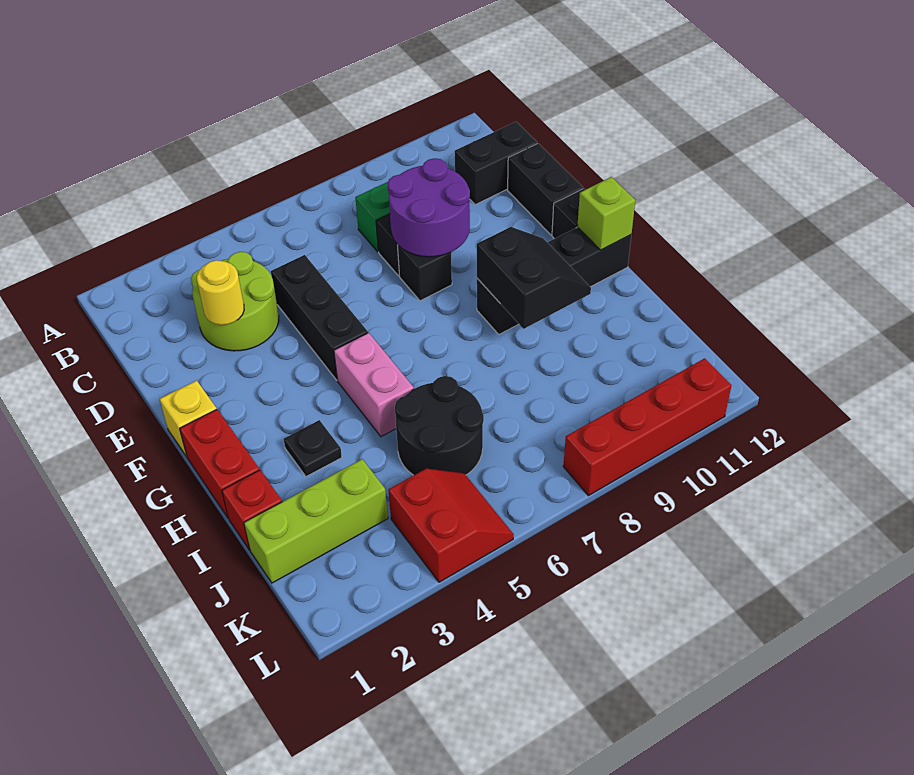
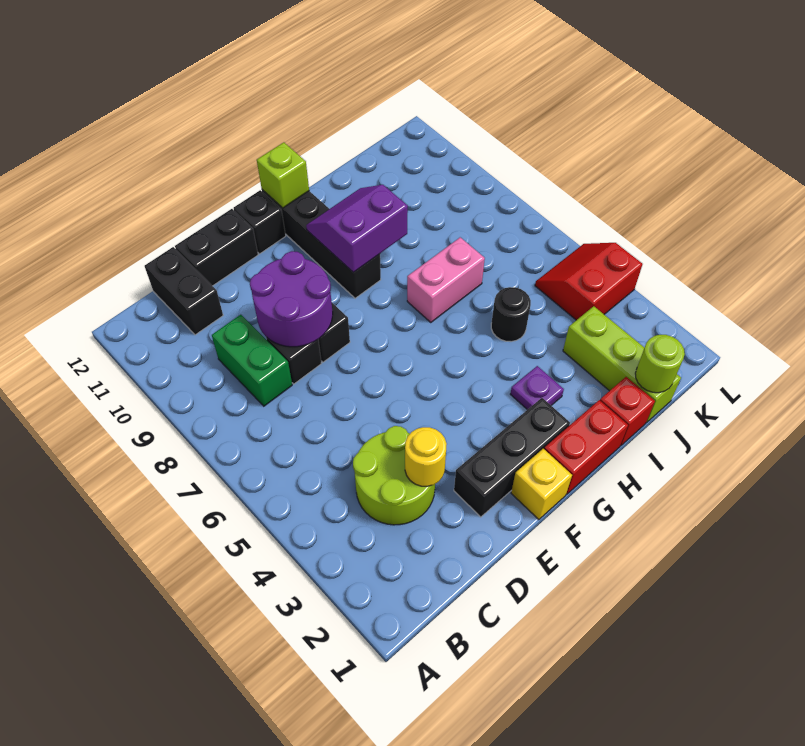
black 1x3 brick [271,255,368,380] -> black 1x3 brick moved to [454,398,570,517]
pink 1x2 brick [334,333,414,436] -> pink 1x2 brick moved to [407,237,485,323]
black 2x2 slope [477,227,591,329] -> purple 2x2 slope [306,185,408,272]
black 1x1 plate [284,420,342,477] -> purple 1x1 plate [510,366,564,410]
black 2x2 round brick [395,376,484,475] -> black 1x1 round brick [491,287,531,342]
none -> lime 1x1 round brick [635,335,685,393]
red 1x4 brick [563,358,731,496] -> none

